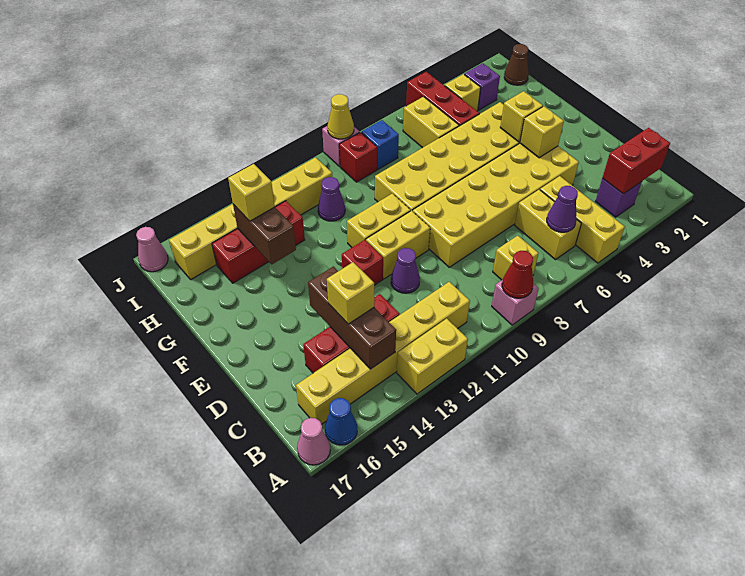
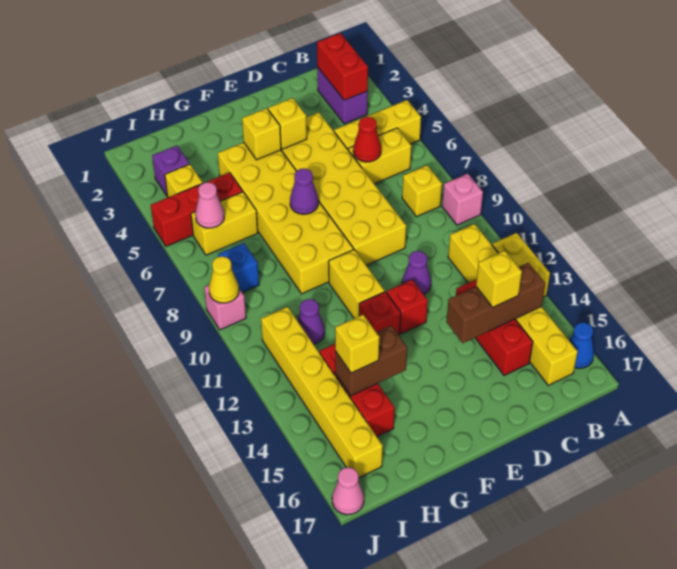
red 1x1 cone [502,251,533,298] -> red 1x1 cone moved to [353,117,381,162]
pink 1x1 cone [297,418,330,465] -> pink 1x1 cone moved to [195,182,224,228]
purple 1x1 brick [596,178,642,217] -> purple 1x2 brick [317,67,368,124]
purple 1x1 cone [547,186,578,232] -> purple 1x1 cone moved to [290,169,318,214]
yellow 1x2 brick [366,211,430,279] -> none
brown 1x1 cone [504,44,529,85] -> none
red 1x1 brick [339,132,377,182] -> red 1x1 brick moved to [359,292,401,335]

